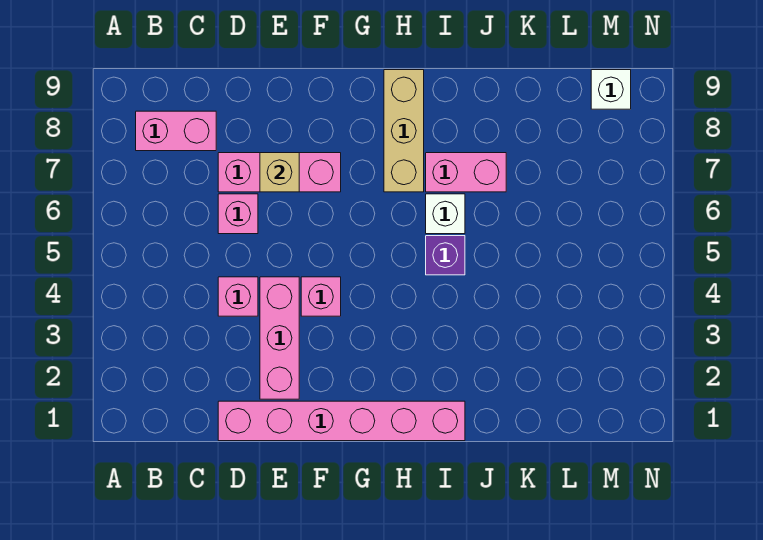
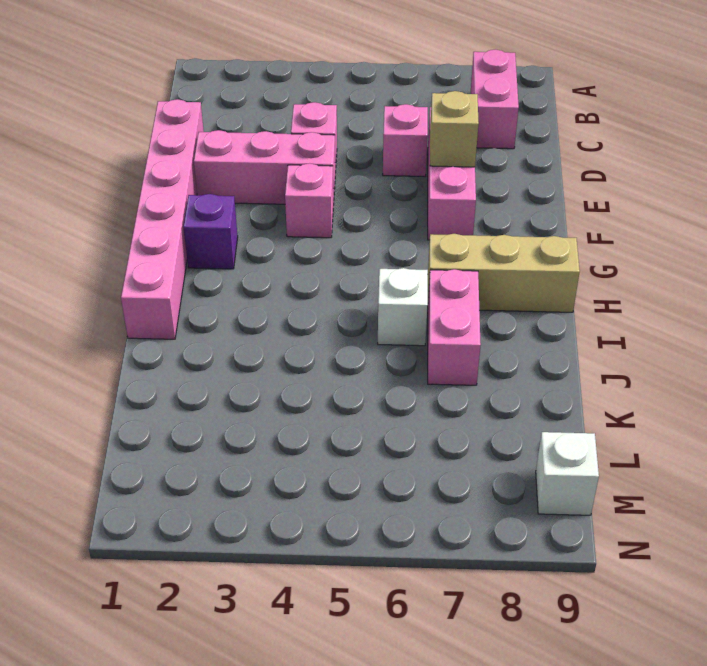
purple 1x1 brick [426,236,465,275] -> purple 1x1 brick moved to [184,194,238,269]

